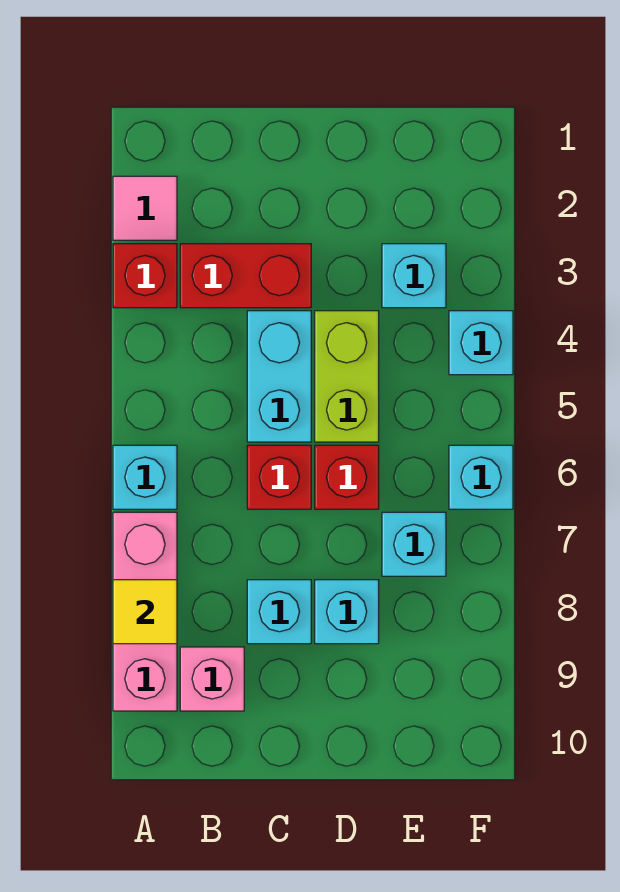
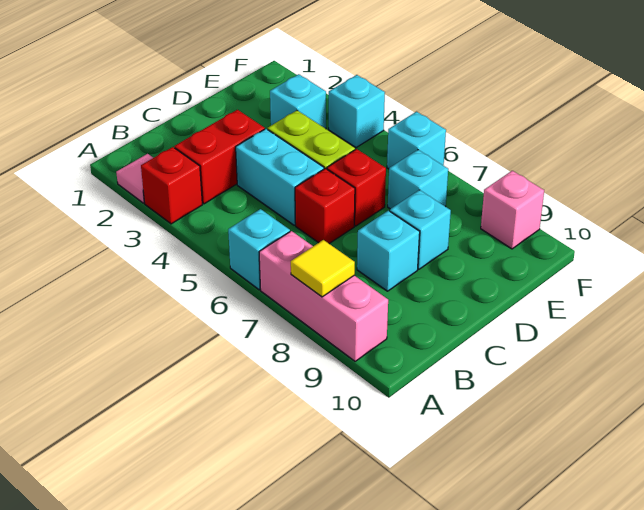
pink 1x1 brick [180,647,244,711] -> pink 1x1 brick moved to [481,171,544,249]

